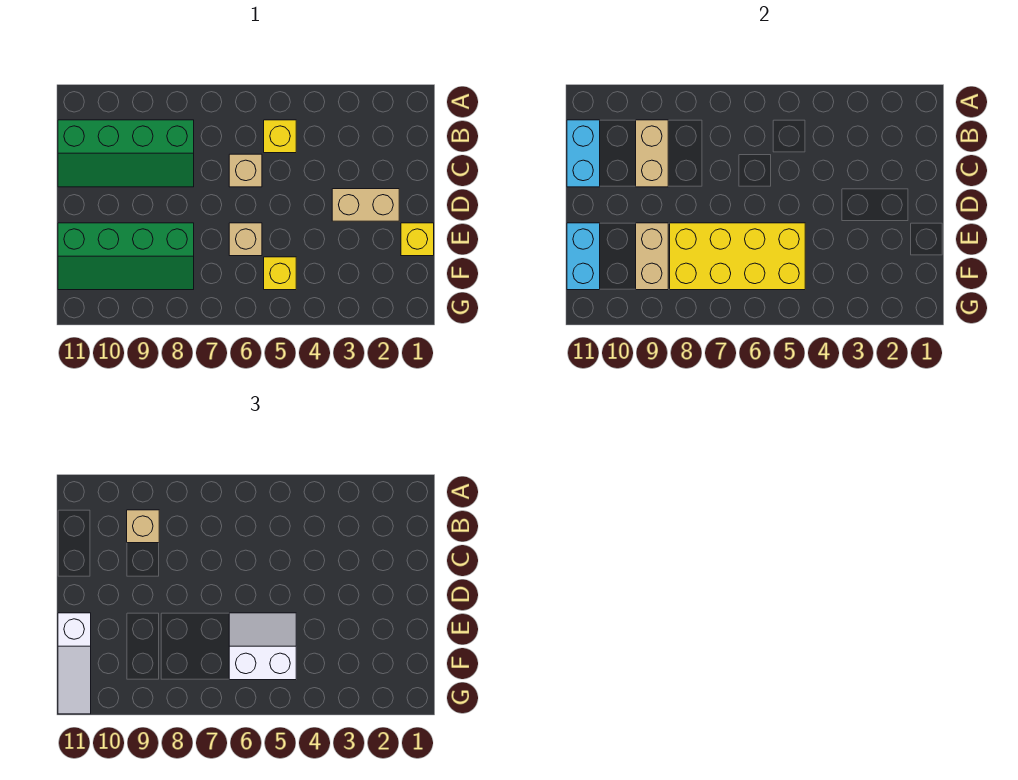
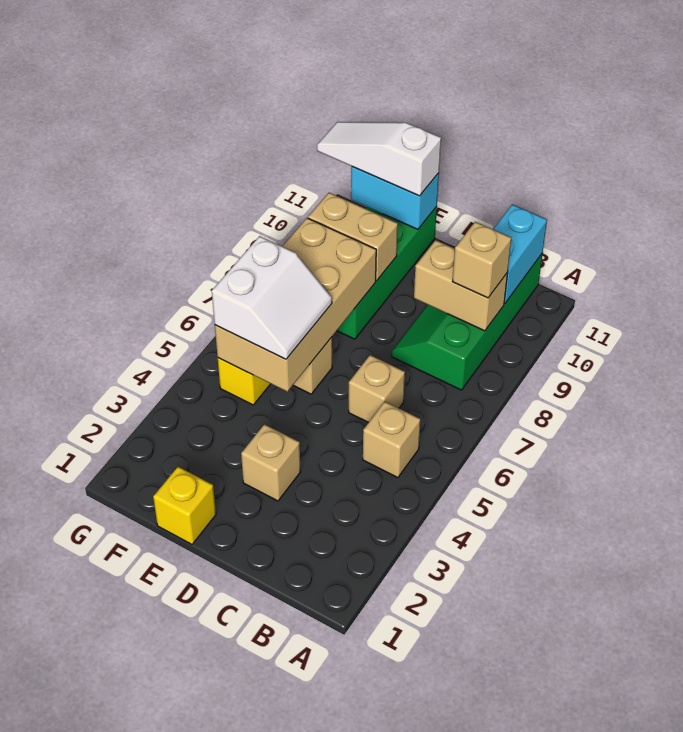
yellow 1x1 brick [264,120,296,153] -> tan 1x1 brick [363,402,420,478]
cyan 1x2 brick [567,120,600,187] -> cyan 1x2 brick turned to [493,204,547,304]
tan 1x2 brick [332,189,399,221] -> tan 1x1 brick [241,424,300,501]
yellow 2x4 brick [670,223,805,290] -> tan 2x4 brick [215,218,376,392]

